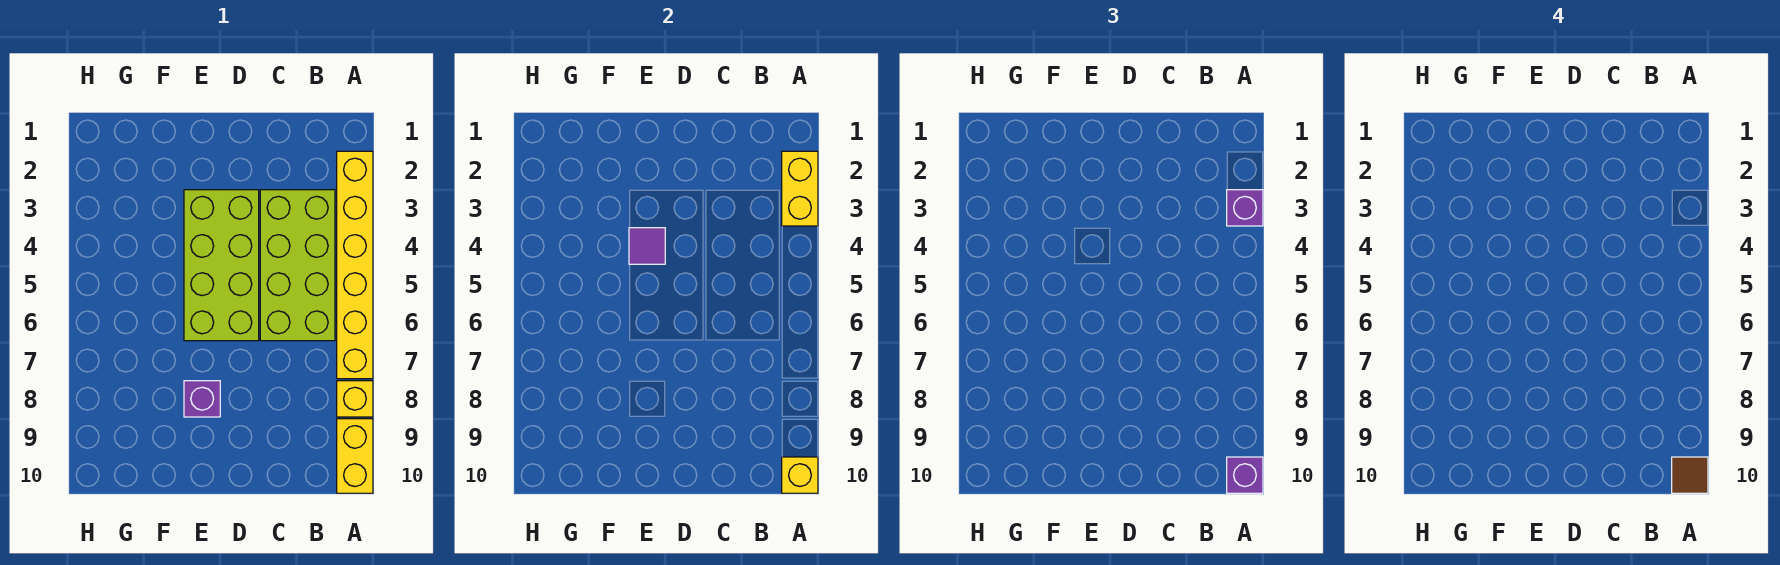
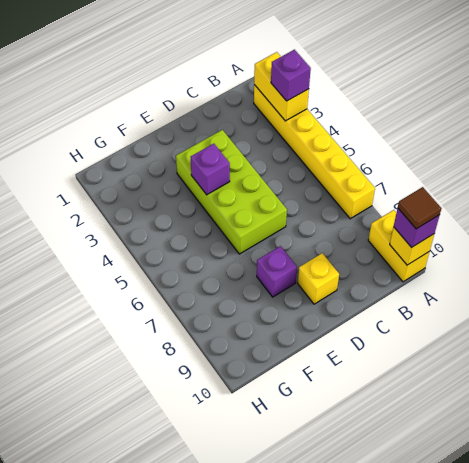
yellow 1x1 brick [337,381,373,417] -> yellow 1x1 brick moved to [298,253,339,304]
lime 2x4 brick [260,190,335,341] -> none
purple 1x1 tile [629,228,665,264] -> purple 1x1 brick [191,144,230,195]

